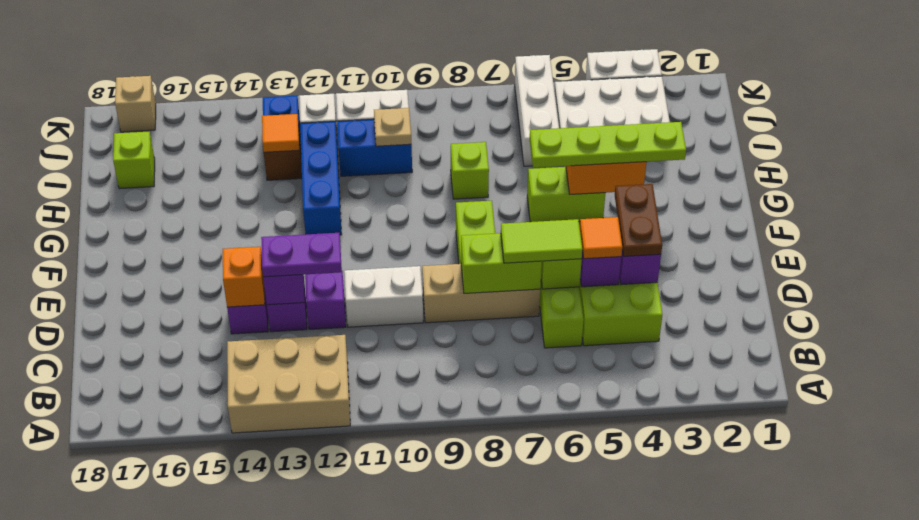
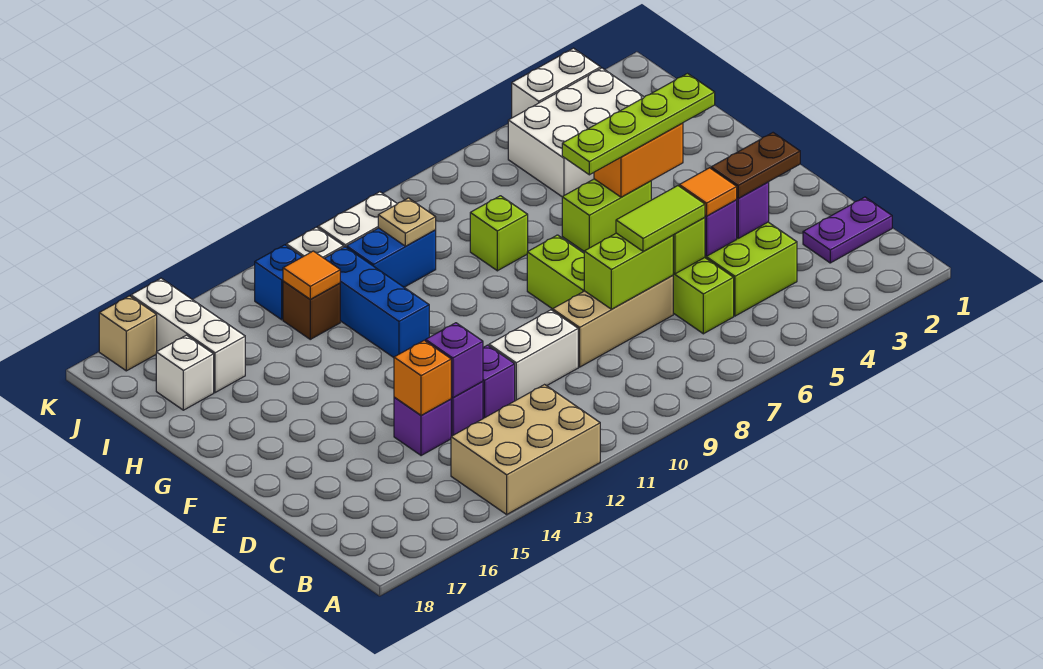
brown 1x2 plate [615,184,662,256] -> brown 1x2 plate turned to [711,133,800,198]
purple 1x2 plate [261,233,342,277] -> purple 1x2 plate moved to [803,197,892,263]
white 1x3 brick [515,55,559,166] -> white 1x3 brick moved to [131,278,245,393]
lime 1x1 brick [113,132,155,189] -> white 1x1 brick [156,335,214,410]

